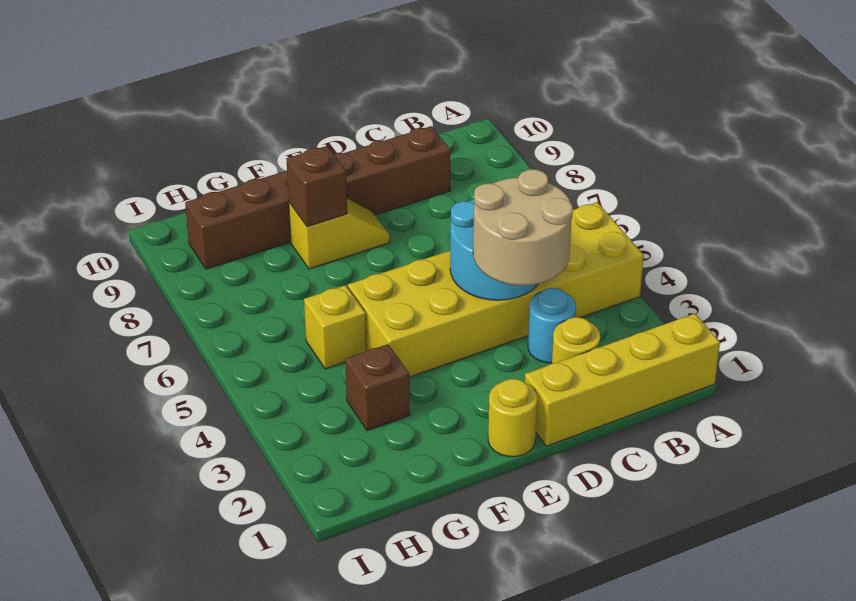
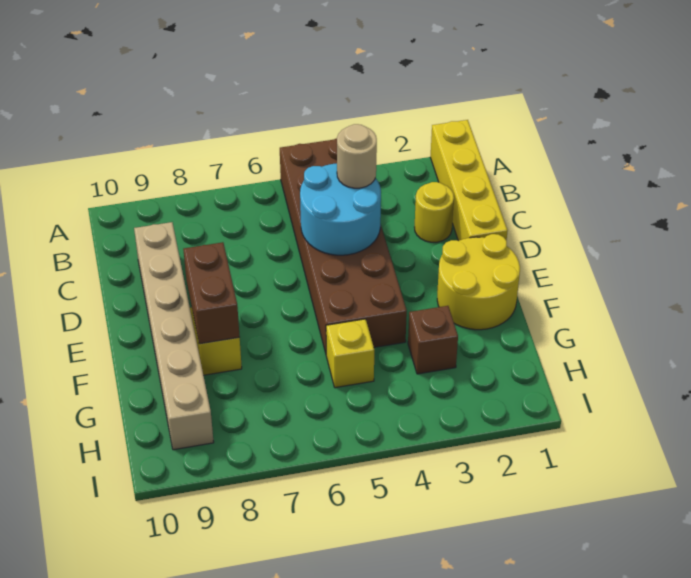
yellow 2x6 brick [348,202,644,377] -> brown 2x6 brick [280,138,407,353]
cyan 1x1 round brick [528,288,576,363] -> none
tan 2x2 round brick [473,169,573,286] -> tan 1x1 round brick [337,124,377,188]
brown 1x6 brick [185,126,451,269] -> tan 1x6 brick [134,222,214,450]
yellow 1x1 round brick [488,379,537,457] -> yellow 2x2 round brick [437,234,520,330]
brown 1x1 brick [286,146,347,227] -> brown 1x2 brick [183,242,240,344]

